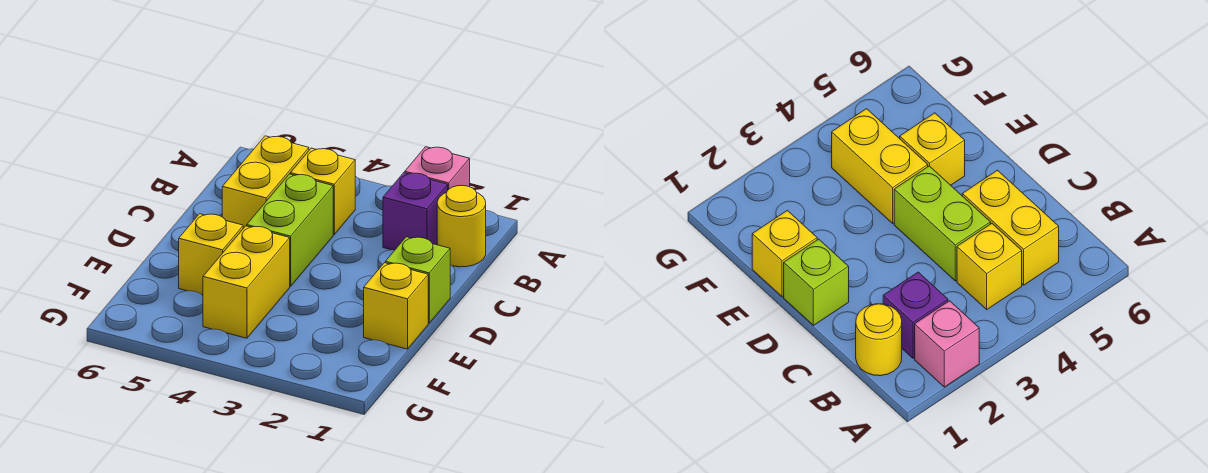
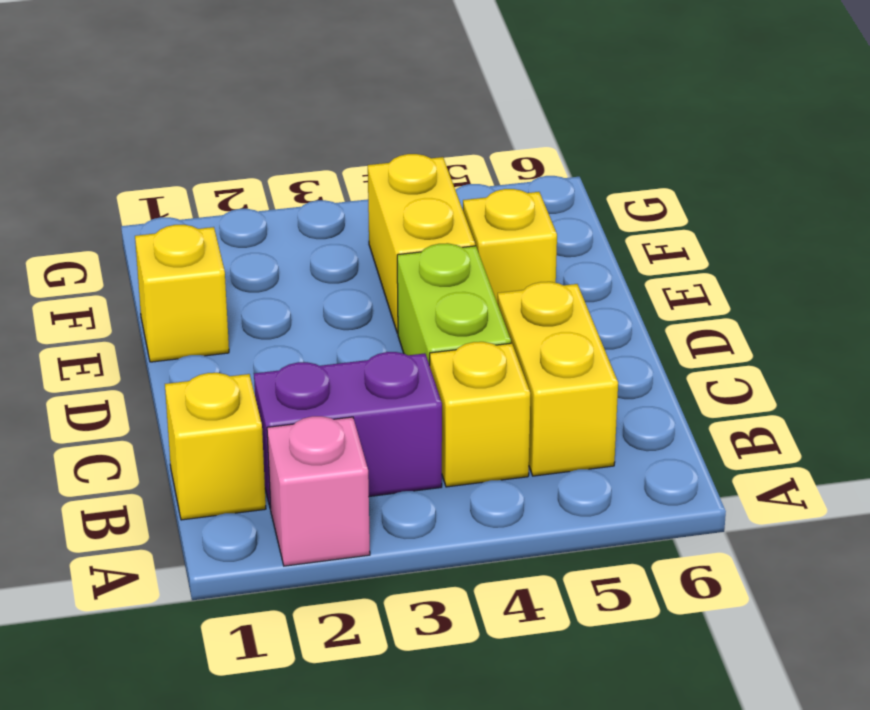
yellow 1x1 round brick [437,186,486,267] -> yellow 1x1 brick [165,373,266,520]
purple 1x1 brick [383,173,448,250] -> purple 1x2 brick [254,352,442,509]
lime 1x1 brick [385,237,450,323] -> none

